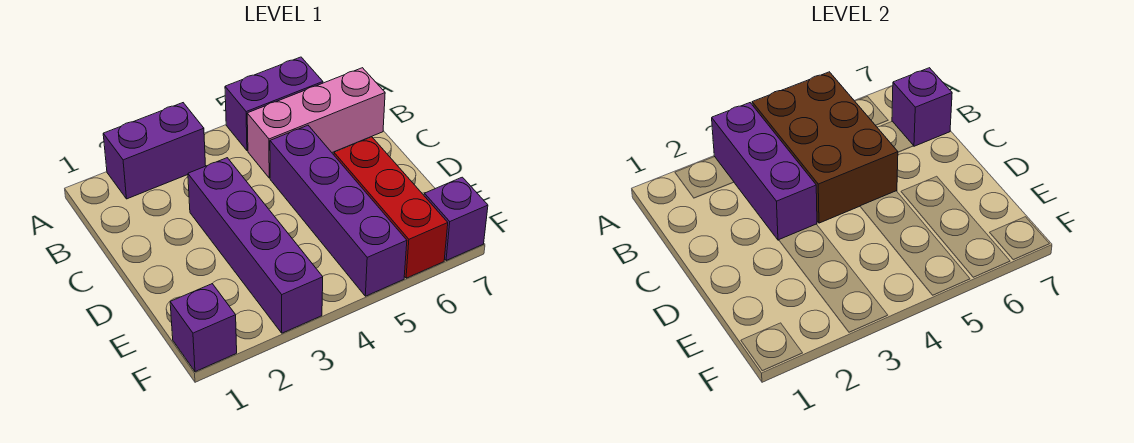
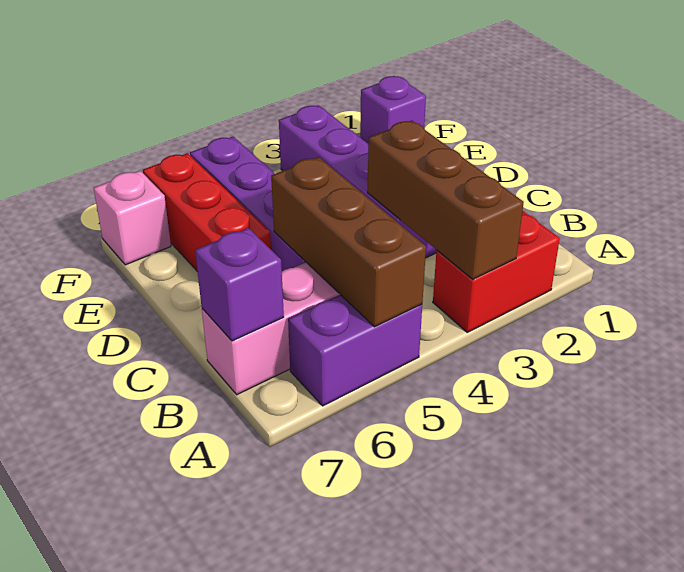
purple 1x2 brick [103,103,206,199] -> red 1x2 brick [433,211,560,332]
purple 1x3 brick [712,103,817,240] -> brown 1x3 brick [368,121,524,279]
brown 2x3 brick [752,72,898,223] -> brown 1x3 brick [271,157,426,327]
purple 1x1 brick [424,177,488,261] -> pink 1x1 brick [94,171,171,265]

